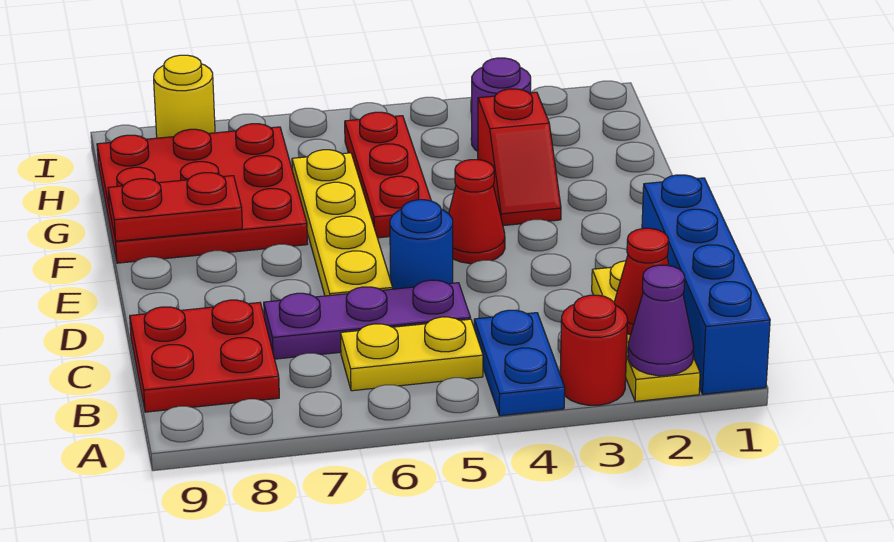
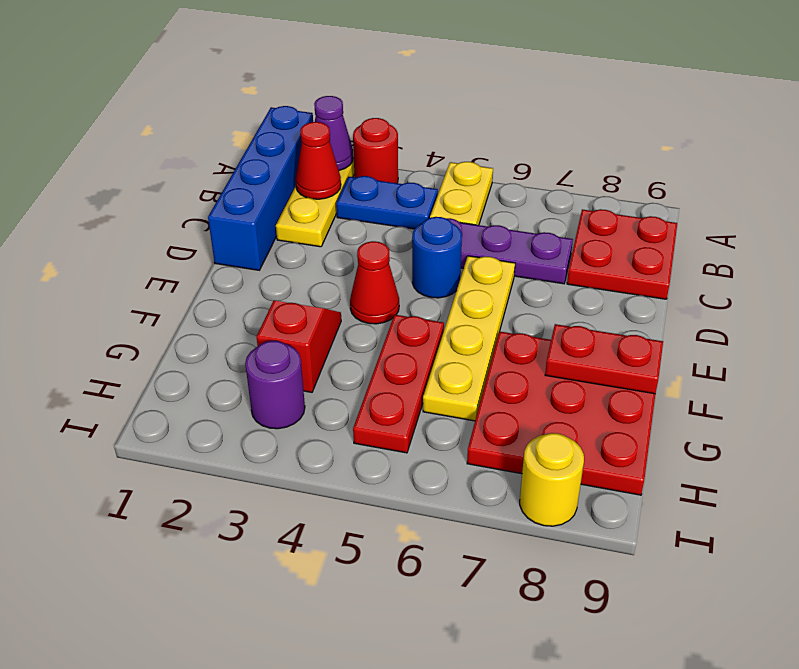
blue 1x2 plate [474,310,565,416] -> blue 1x2 plate turned to [336,176,438,229]
yellow 1x2 plate [340,317,483,391] -> yellow 1x2 plate turned to [430,162,493,225]

